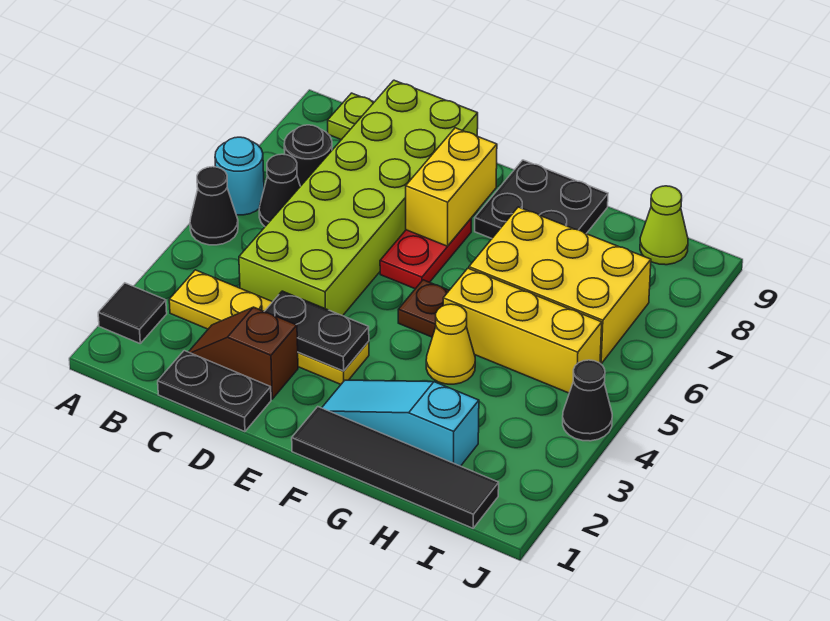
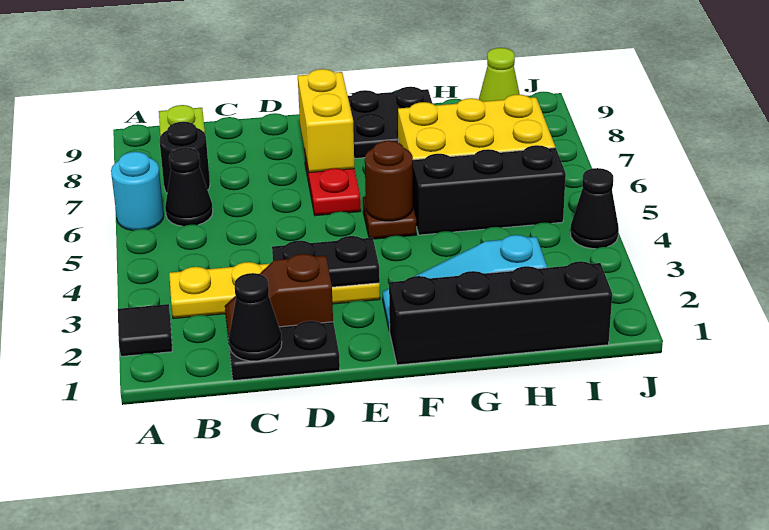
black 1x1 cone [190,167,238,245] -> black 1x1 cone moved to [229,273,282,361]
lime 2x6 brick [239,80,478,316] -> none
black 1x4 tile [292,407,499,528] -> black 1x4 brick [389,261,612,365]
none -> brown 1x1 round brick [365,141,413,221]
yellow 1x1 cone [426,304,475,384] -> none
yellow 1x3 brick [443,268,602,393] -> black 1x3 brick [413,145,566,235]

